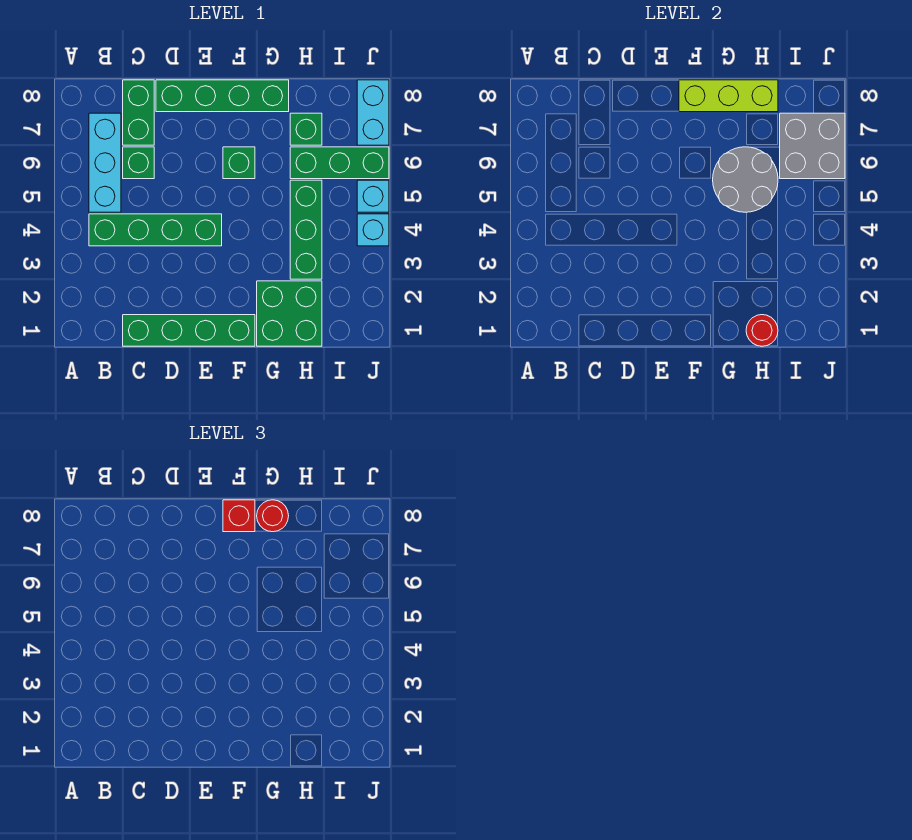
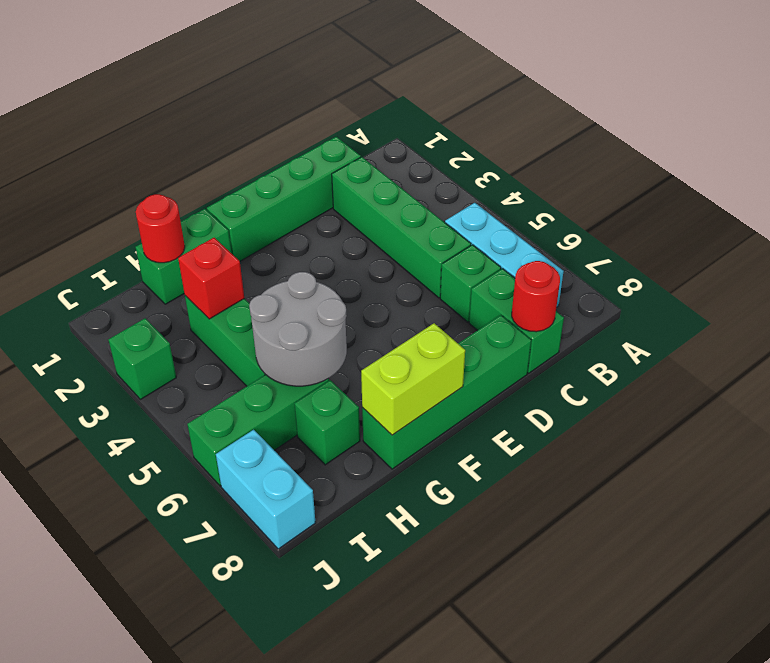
green 1x4 brick [89,214,222,246] -> green 1x4 brick turned to [332,157,471,298]
green 1x1 brick [223,147,255,179] -> green 1x1 brick moved to [108,318,176,399]
lime 1x3 brick [679,80,778,112] -> lime 1x2 brick [361,323,465,435]
red 1x1 brick [223,500,255,532] -> red 1x1 brick moved to [178,238,244,319]
green 2x2 brick [257,281,322,346] -> green 1x2 brick [135,209,231,304]
red 1x1 round brick [257,500,289,532] -> red 1x1 round brick moved to [512,261,560,332]
grey 2x2 brick [780,113,845,179] -> none
cyan 1x1 brick [357,214,389,246] -> none
cyan 1x1 brick [357,180,389,212] -> none

